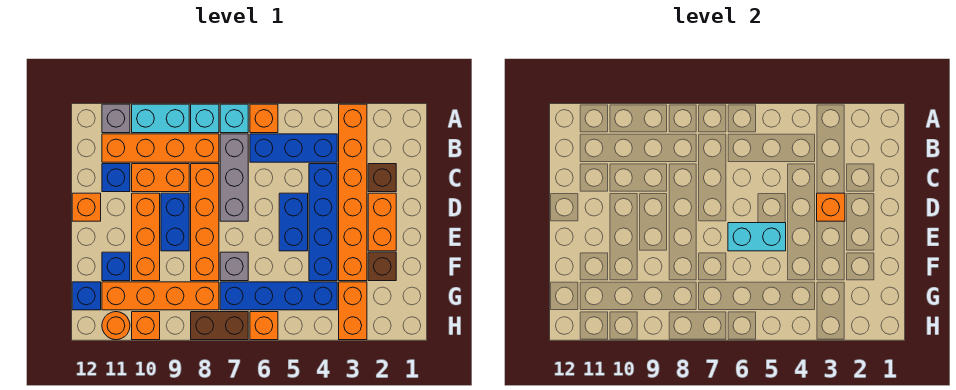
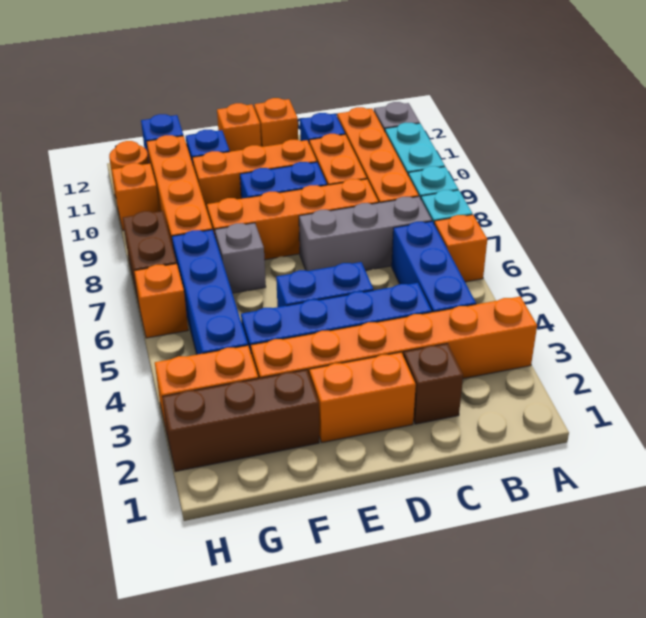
orange 1x1 brick [817,193,845,221] -> orange 1x1 brick moved to [217,103,261,152]
cyan 1x2 brick [728,223,786,251] -> none
brown 1x1 brick [368,252,396,281] -> brown 1x3 brick [162,370,319,472]

